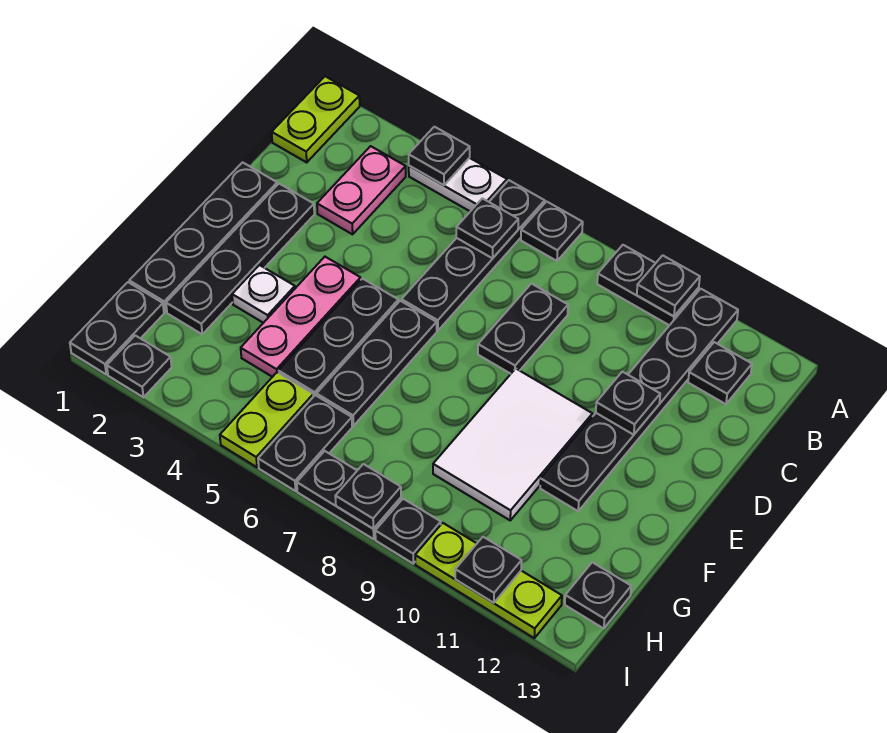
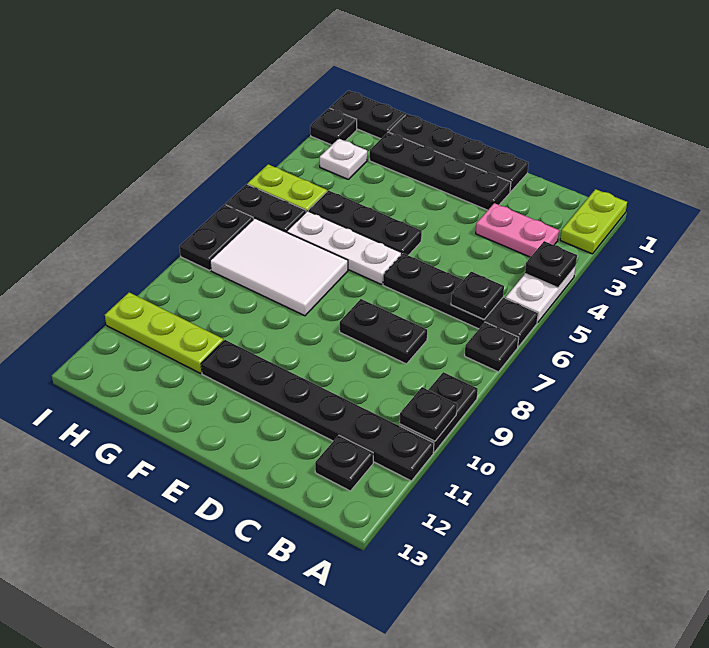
lime 1x2 plate [272,76,360,162] -> lime 1x2 plate turned to [560,189,627,254]
black 1x1 plate [596,372,660,435] -> none
pink 1x3 plate [241,257,361,377] -> none
black 1x3 plate [317,301,437,426] -> white 1x3 plate [287,211,402,285]
white 2x3 tile [433,369,592,520] -> white 2x3 tile moved to [210,218,348,316]
white 1x1 plate [232,265,295,323] -> white 1x1 plate moved to [320,139,367,179]
black 1x1 plate [565,562,631,629] -> none
black 1x1 plate [335,464,401,529] -> none
black 1x1 plate [375,499,441,563] -> none
lime 1x3 plate [415,523,562,638] -> lime 1x3 plate turned to [105,292,223,373]
black 1x1 plate [455,537,522,603] -> none

